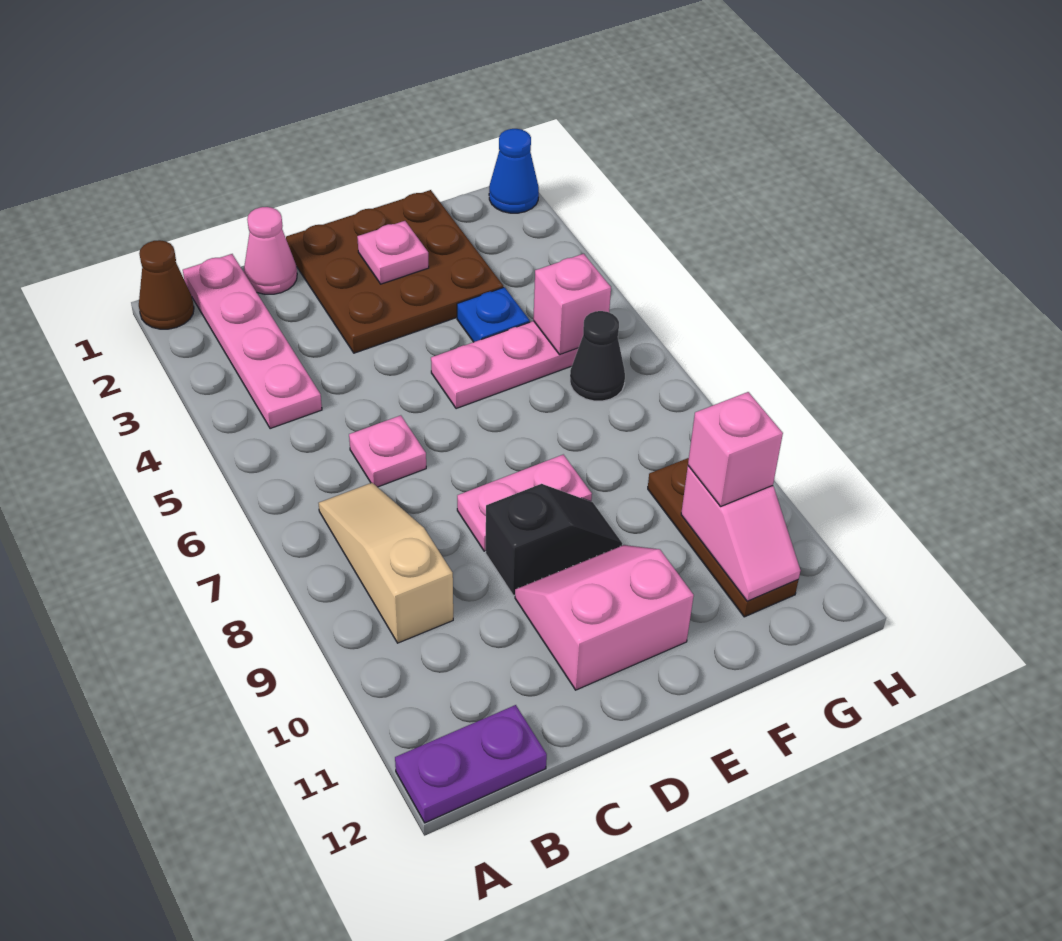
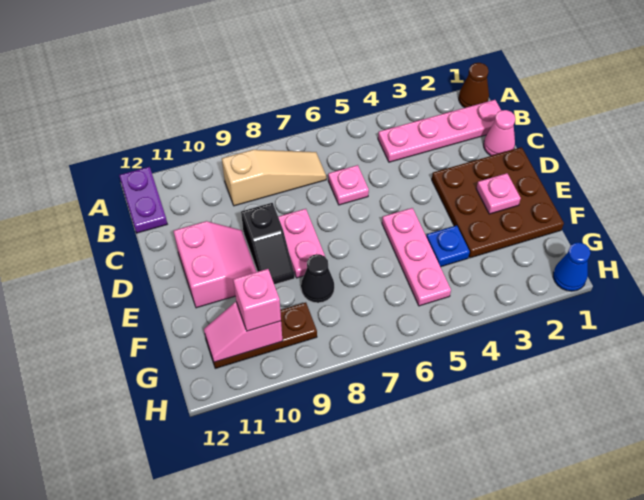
pink 1x1 brick [533,254,611,355] -> none
black 1x1 cone [570,311,625,401] -> black 1x1 cone moved to [301,254,334,303]

